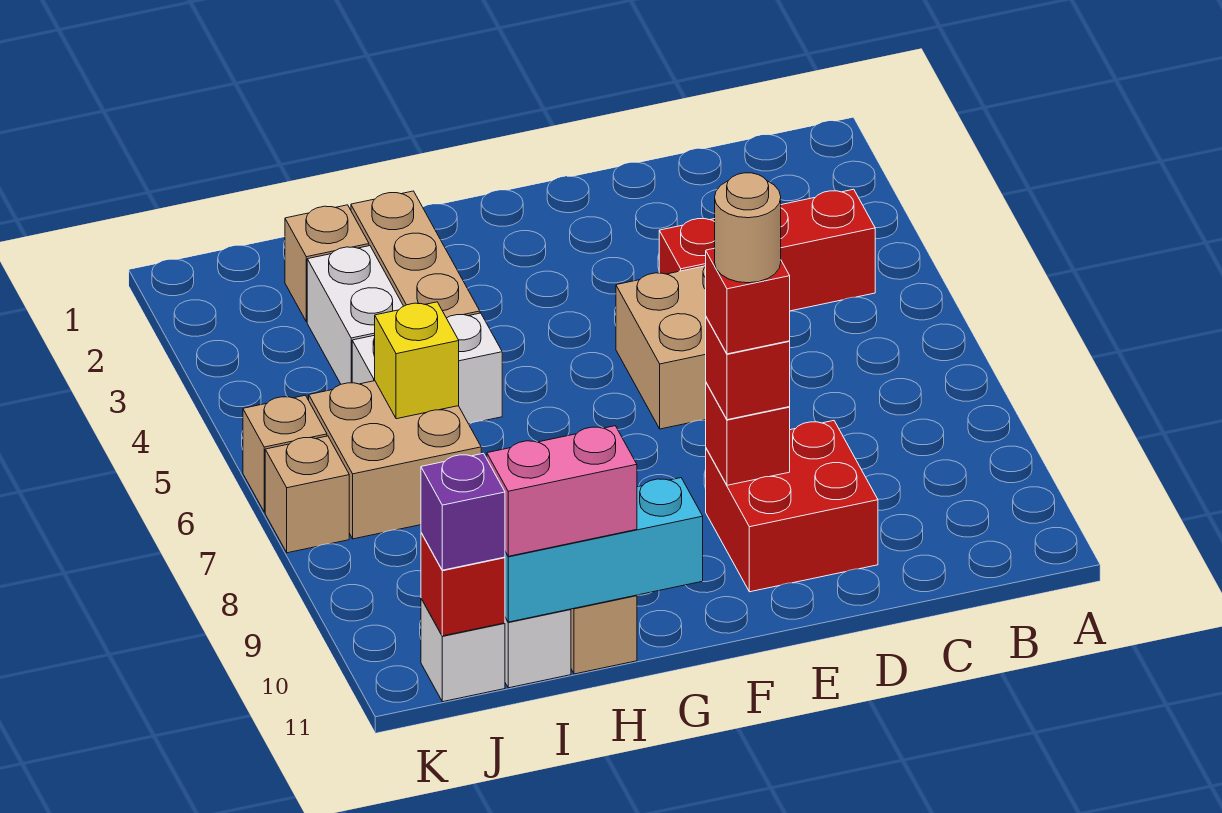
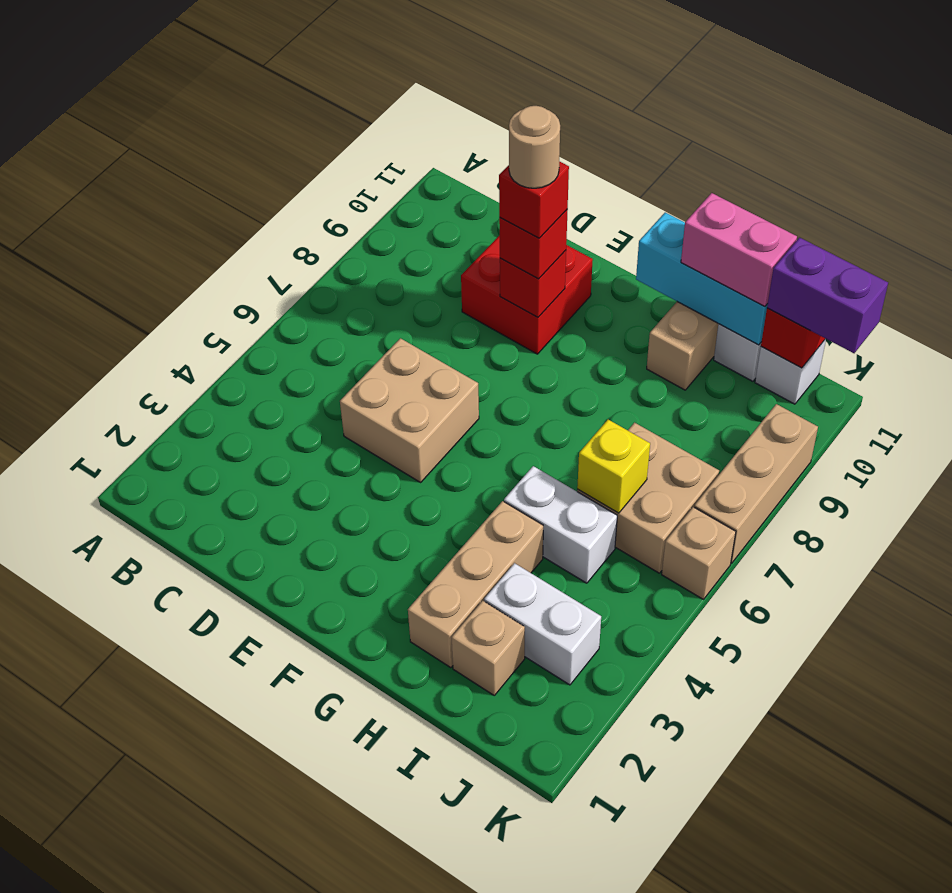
red 1x3 brick [659,189,875,311] -> none
white 1x2 brick [307,246,403,384] -> white 1x2 brick turned to [484,563,601,685]
purple 1x1 brick [421,453,505,570] -> purple 1x2 brick [767,238,888,353]
tan 1x1 brick [265,436,349,553] -> tan 1x3 brick [694,404,818,563]

